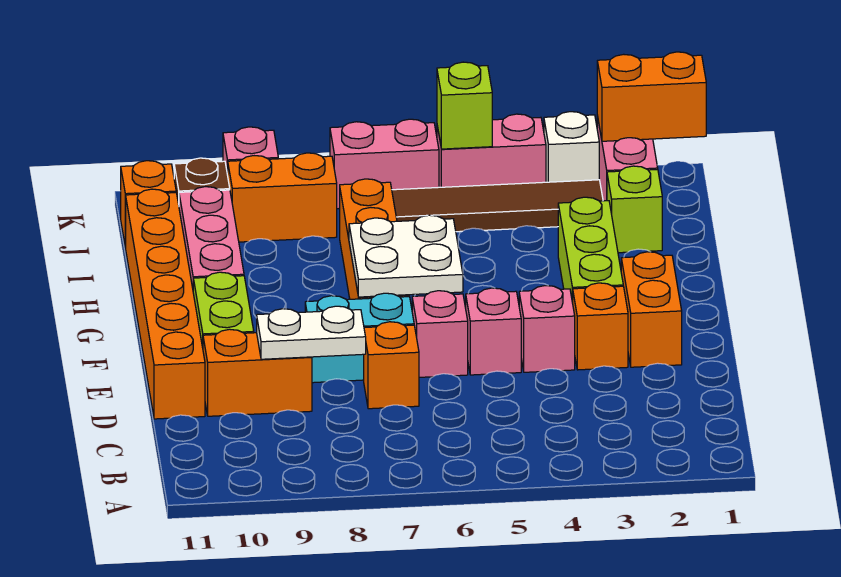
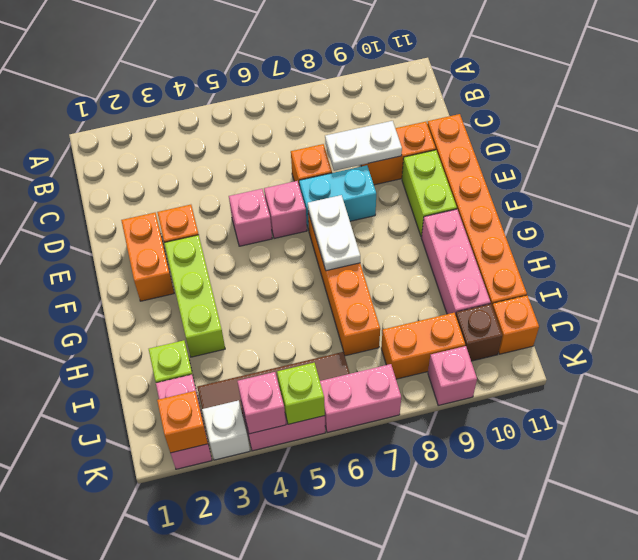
pink 1x1 brick [519,286,575,372] -> pink 1x1 brick moved to [237,372,286,434]
white 2x2 plate [349,215,463,297] -> white 1x2 plate [308,195,360,271]
orange 1x2 brick [597,52,706,141] -> orange 1x1 brick [157,391,208,453]

